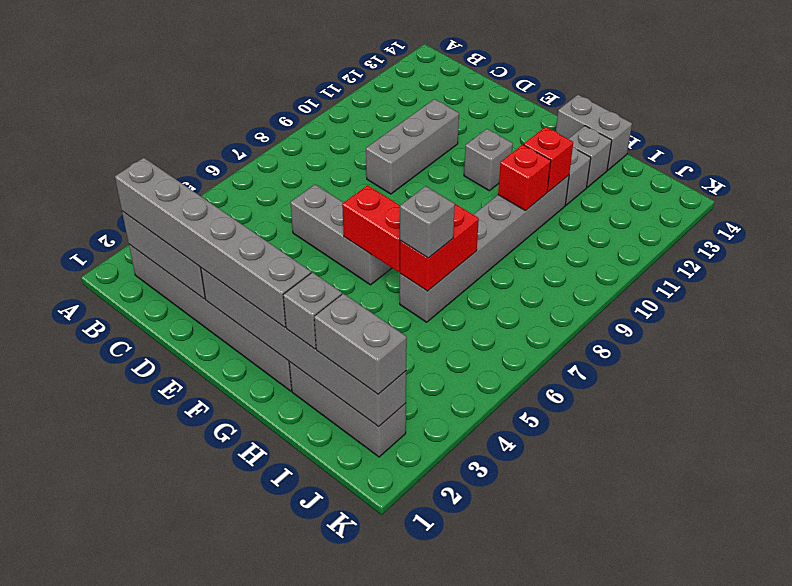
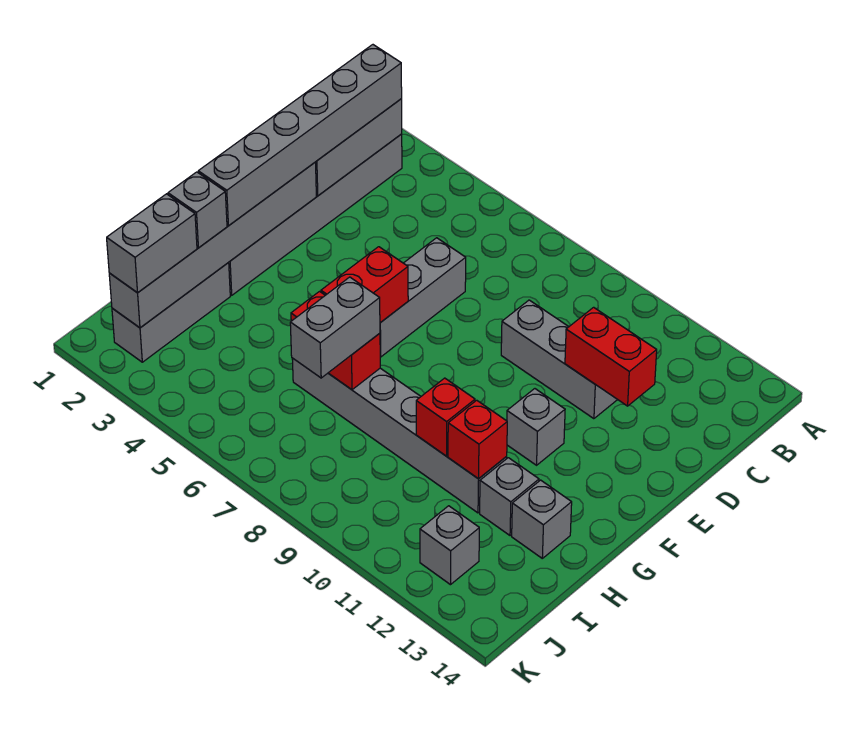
none -> red 1x2 brick [565,307,657,406]
grey 1x2 brick [556,95,632,170] -> grey 1x2 brick moved to [290,277,380,378]
grey 1x1 brick [400,186,455,258] -> grey 1x1 brick moved to [420,506,479,585]

